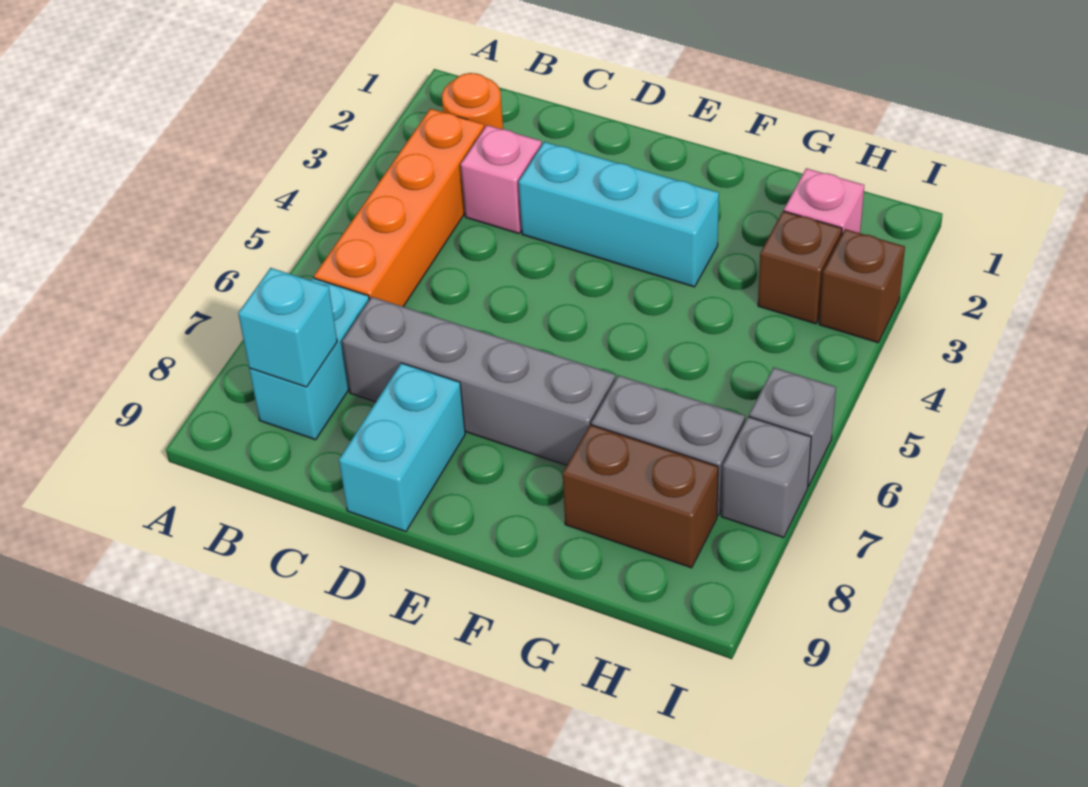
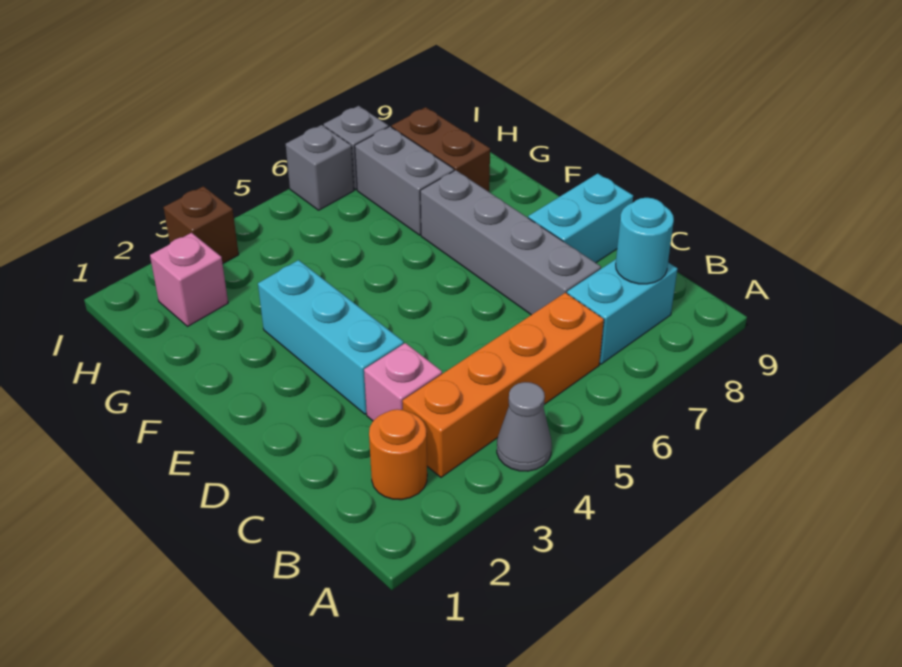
none -> grey 1x1 cone [497,382,552,471]
cyan 1x1 brick [238,268,337,387] -> cyan 1x1 round brick [616,198,674,284]
brown 1x1 brick [758,211,842,324] -> none

